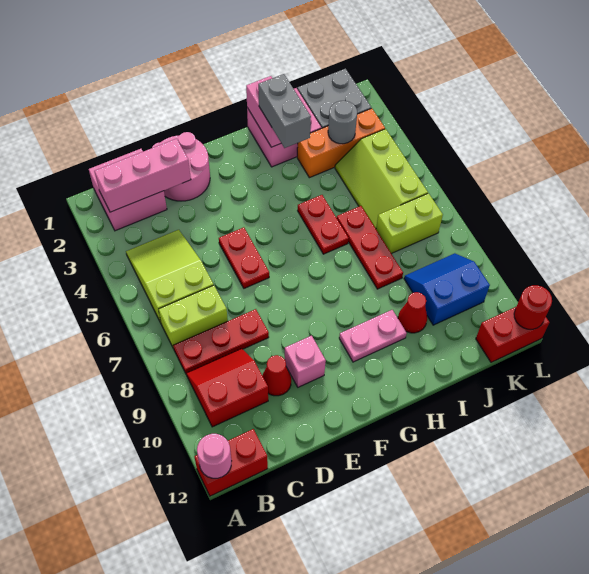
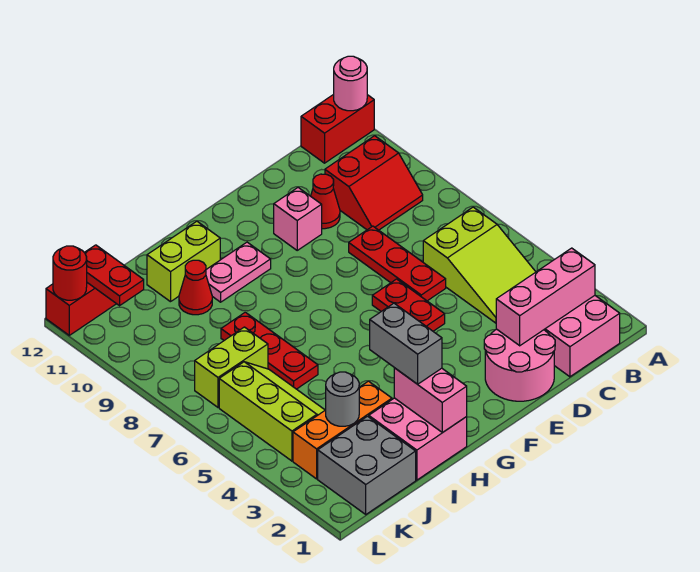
lime 1x2 brick [158,285,228,349] -> lime 1x2 brick moved to [147,221,220,302]
red 1x3 plate [173,309,269,373] -> red 1x3 plate turned to [349,226,446,301]
red 1x2 plate [298,195,349,254] -> red 1x2 plate moved to [84,245,144,306]
blue 2x2 slope [404,253,490,325] -> none

